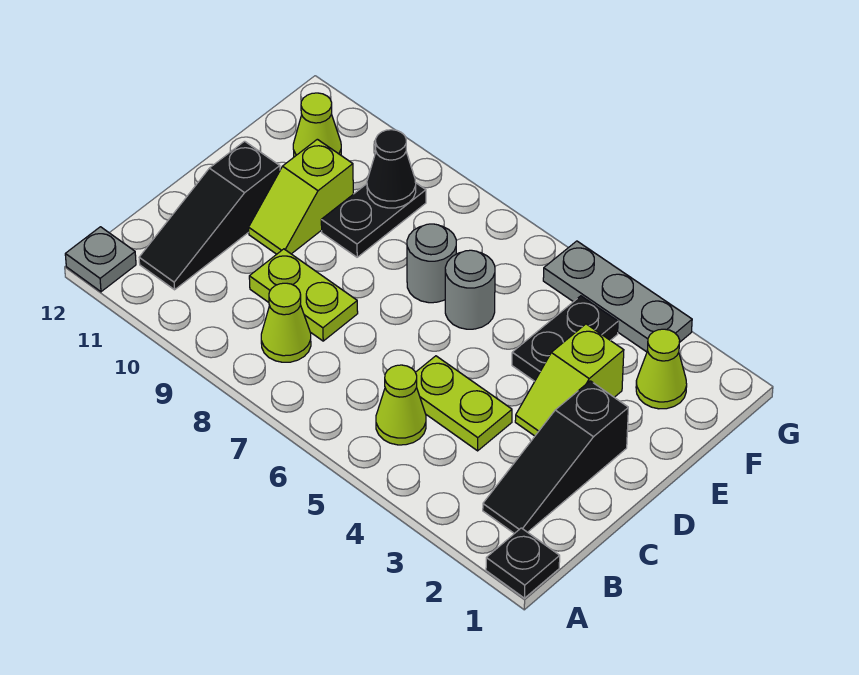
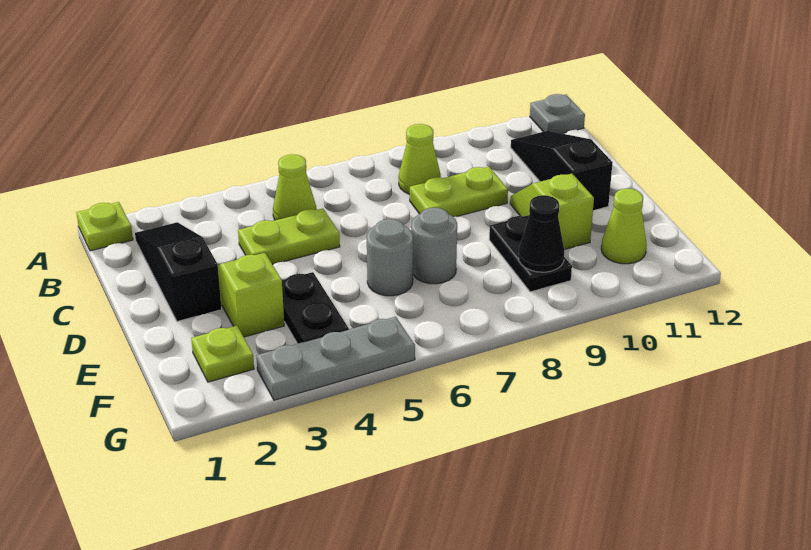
black 1x1 plate [486,528,560,598] -> lime 1x1 plate [76,202,133,251]
lime 1x1 cone [636,329,687,409] -> lime 1x1 plate [191,326,254,382]

